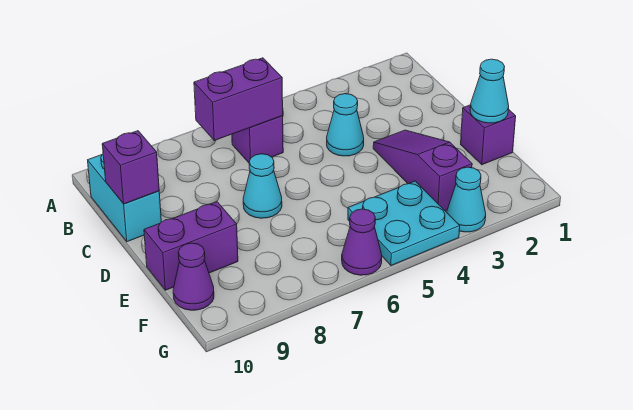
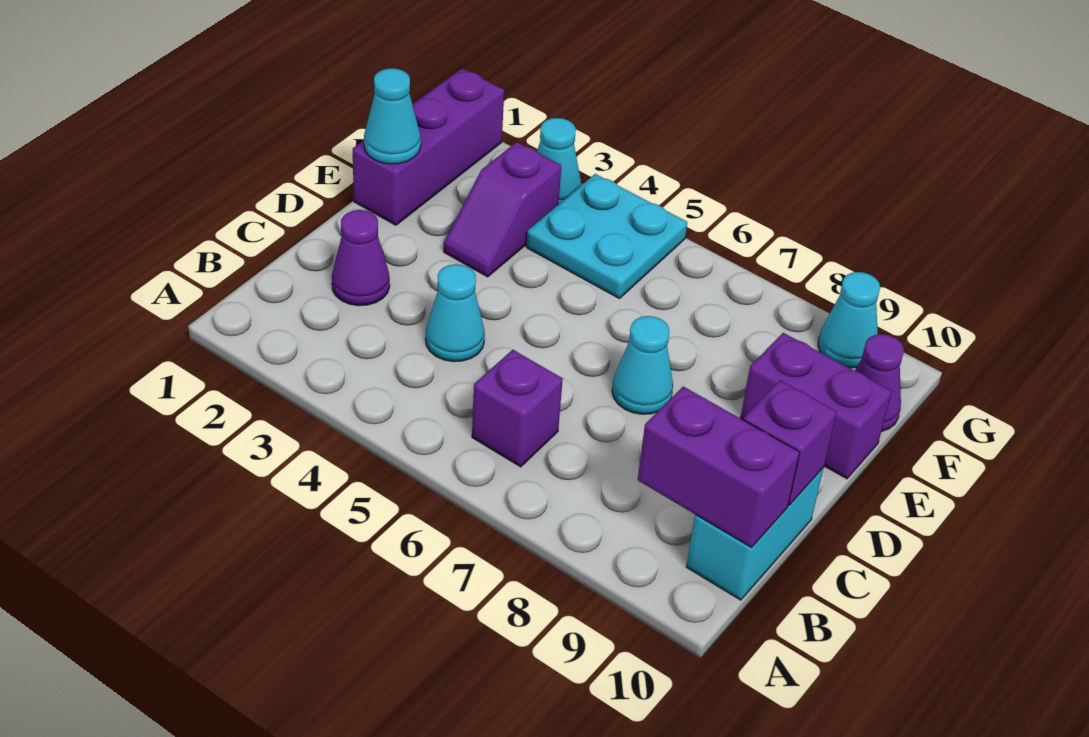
purple 1x2 brick [194,58,283,140] -> purple 1x2 brick moved to [638,387,800,547]
purple 1x3 slope [373,130,472,211] -> purple 1x2 slope [444,142,561,277]
purple 1x1 brick [461,105,516,165] -> purple 1x3 brick [353,68,504,225]
purple 1x1 cone [342,209,382,275] -> purple 1x1 cone moved to [332,210,390,306]
none -> cyan 1x1 cone [818,272,880,368]

